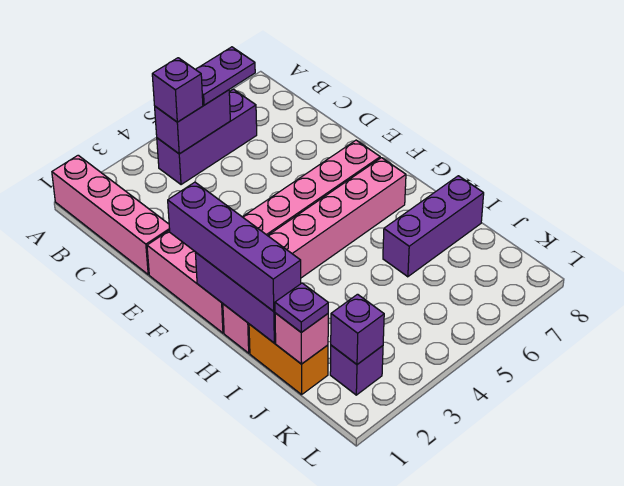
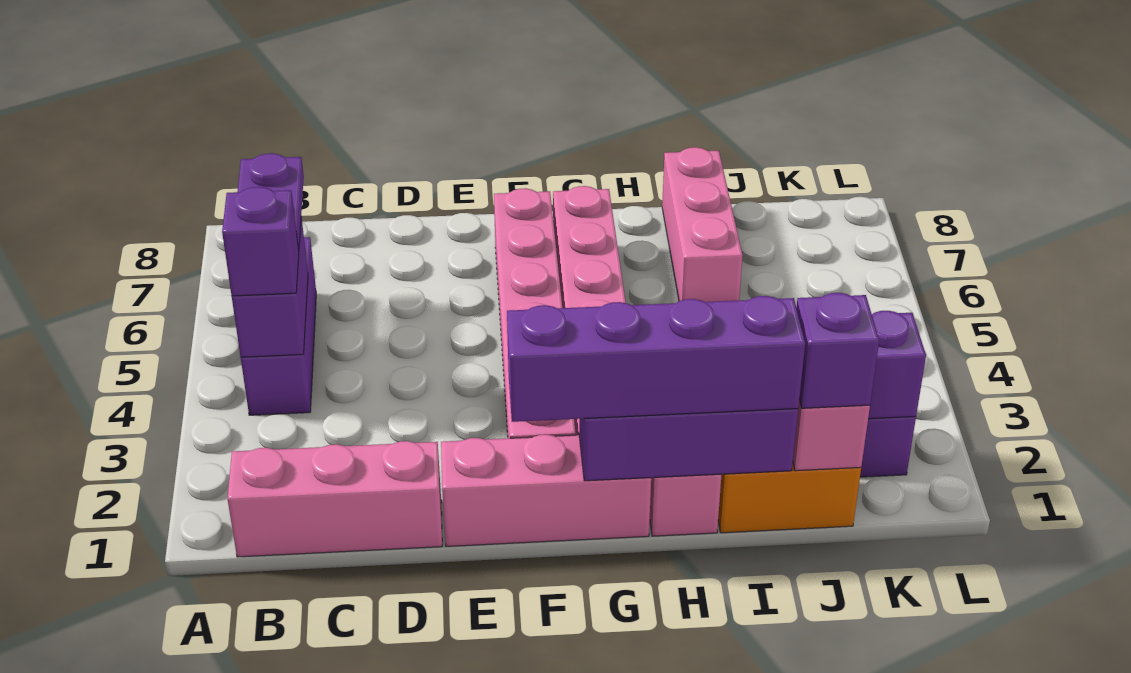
pink 1x4 brick [52,155,170,274] -> pink 1x3 brick [227,441,442,557]
purple 1x3 brick [383,176,484,277] -> pink 1x3 brick [662,147,743,302]
purple 1x1 plate [275,283,328,332] -> purple 1x1 brick [796,293,879,408]

